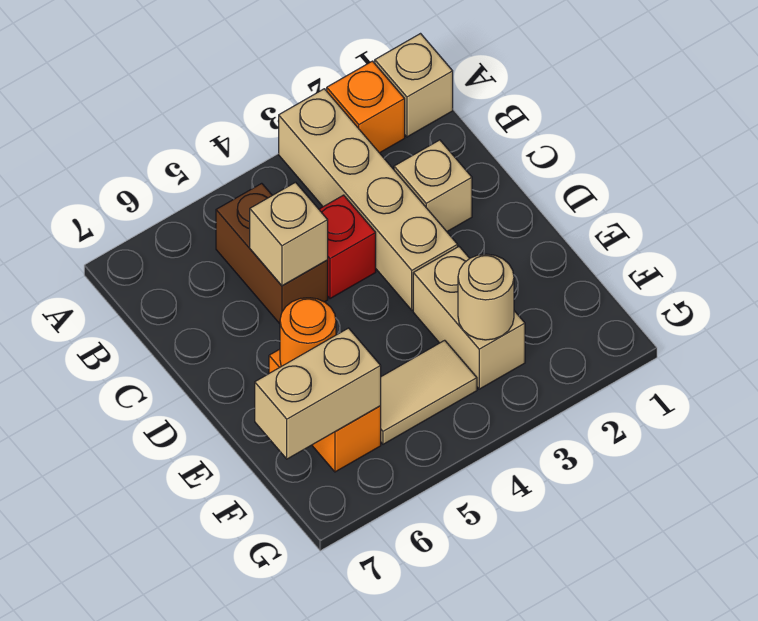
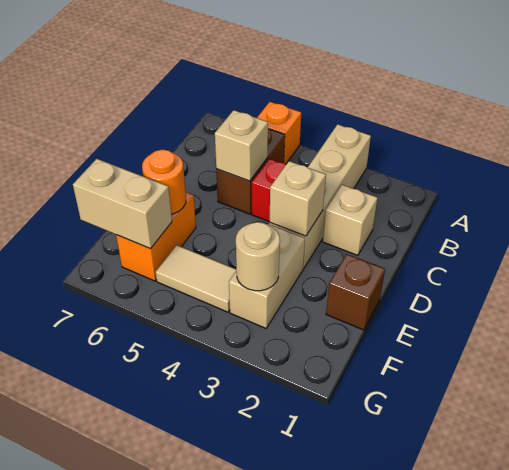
tan 1x1 brick [375,34,453,137] -> tan 1x1 brick moved to [270,161,326,236]
orange 1x1 brick [327,61,405,153] -> orange 1x1 brick moved to [257,102,301,164]
none -> brown 1x1 brick [326,254,385,330]

